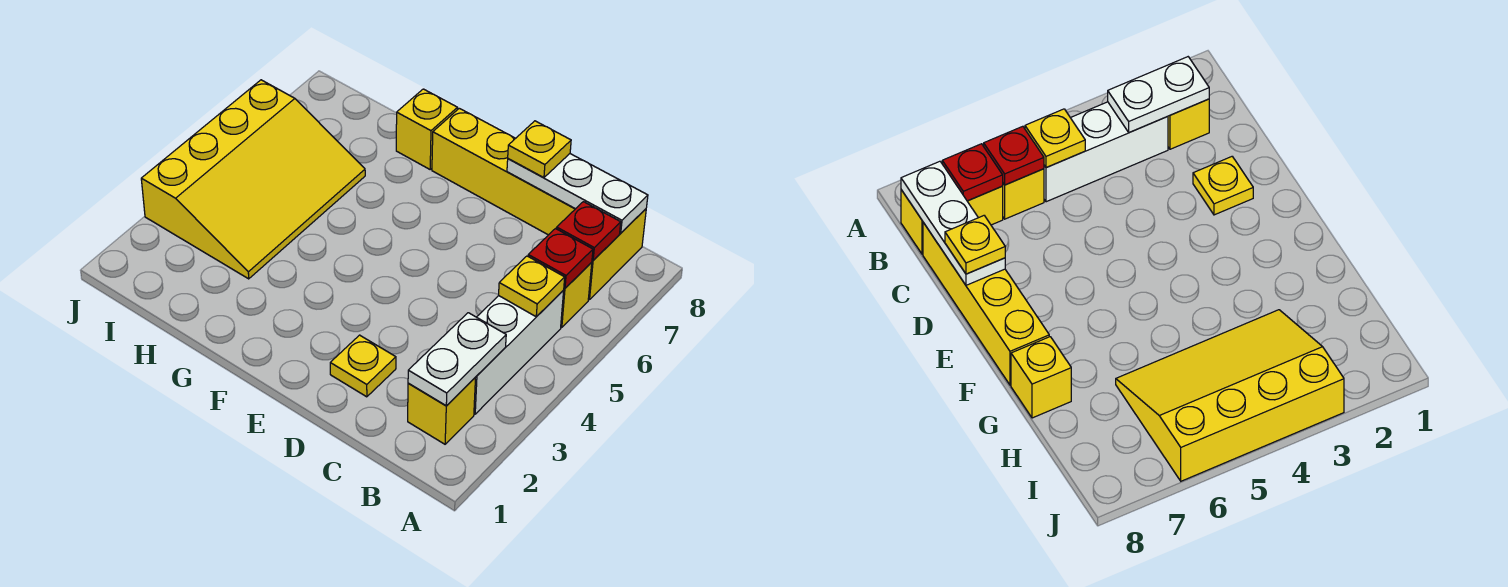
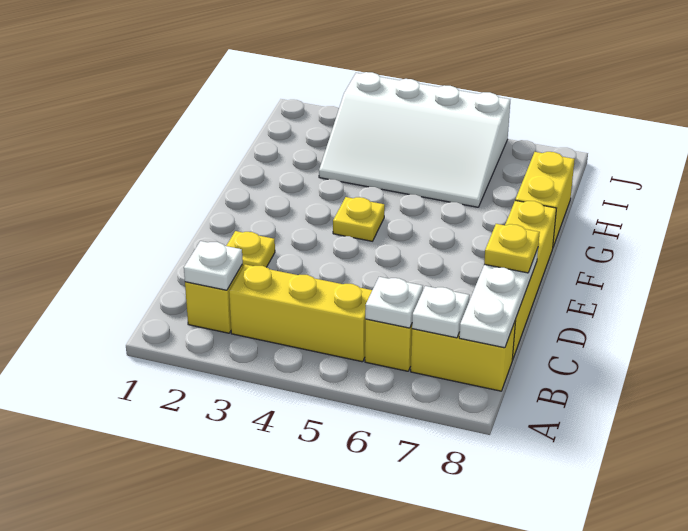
white 1x2 plate [408,313,506,406] -> white 1x1 plate [184,241,243,290]
white 1x3 brick [474,291,564,414] -> yellow 1x3 brick [229,264,372,362]
yellow 1x1 plate [499,256,565,317] -> yellow 1x1 plate moved to [333,197,385,241]
red 1x1 plate [528,229,593,288] -> white 1x1 plate [365,277,423,328]
red 1x1 plate [557,202,621,260] -> white 1x1 plate [412,286,470,338]
yellow 1x1 brick [396,89,457,169] -> yellow 1x2 brick [515,152,575,247]
yellow 3x4 slope [141,80,365,279] -> white 3x4 slope [319,72,510,207]

